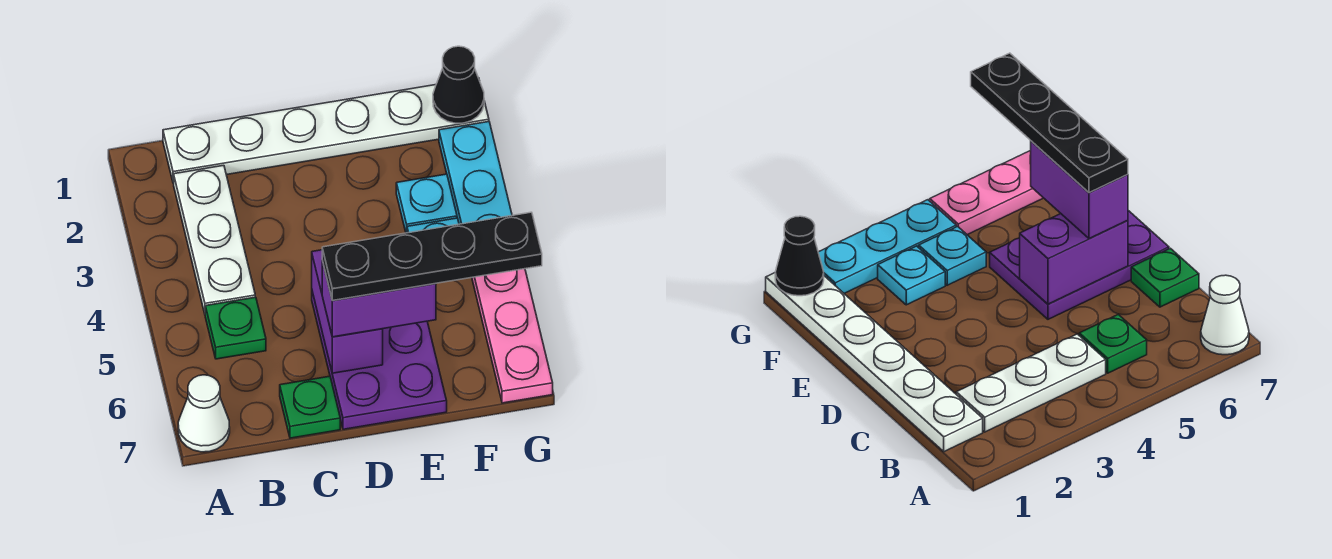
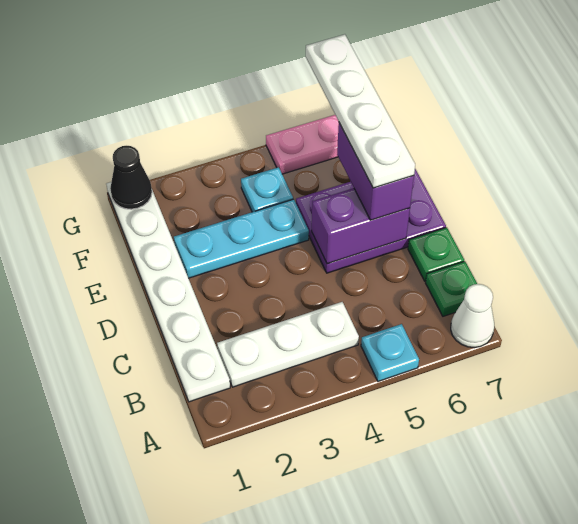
green 1x1 plate [205,297,266,359] -> green 1x1 plate moved to [426,262,477,316]
black 1x4 plate [322,212,542,300] -> white 1x4 plate [306,34,415,188]
cyan 1x1 plate [396,174,457,233] -> cyan 1x1 plate moved to [361,324,419,381]
cyan 1x3 plate [439,122,512,224] -> cyan 1x3 plate moved to [174,199,309,278]

